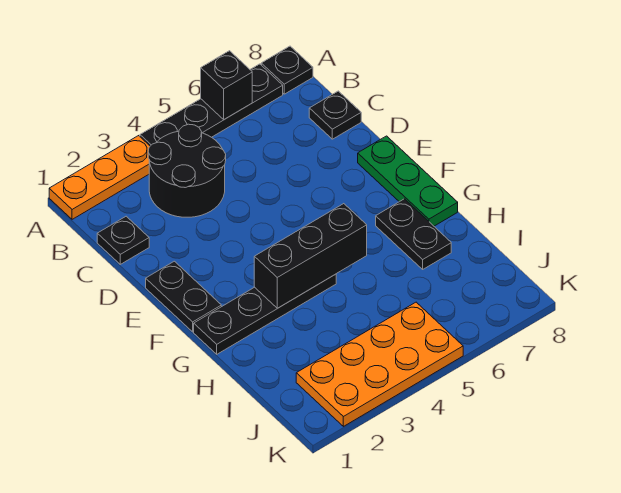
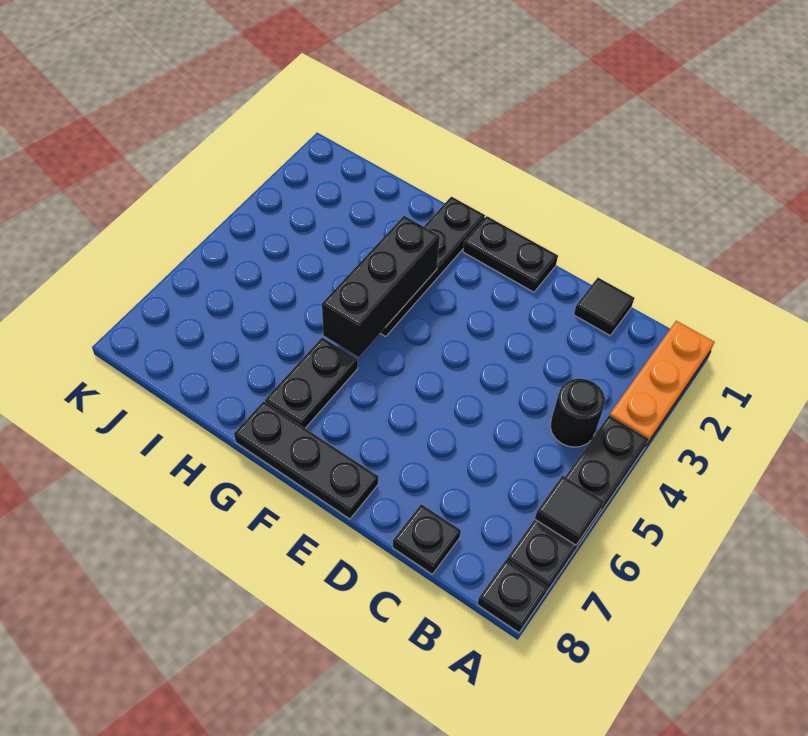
black 1x1 brick [201,51,252,119] -> black 1x1 tile [535,476,604,545]
black 2x2 round brick [148,124,226,217] -> black 1x1 round brick [550,378,605,447]
black 1x1 plate [97,216,149,264] -> black 1x1 tile [574,278,634,335]
green 1x3 plate [358,136,458,226] -> black 1x3 plate [234,401,378,519]
black 1x2 plate [376,199,451,269] -> black 1x2 plate turned to [265,338,358,428]
orange 2x4 plate [296,302,463,426] -> none

